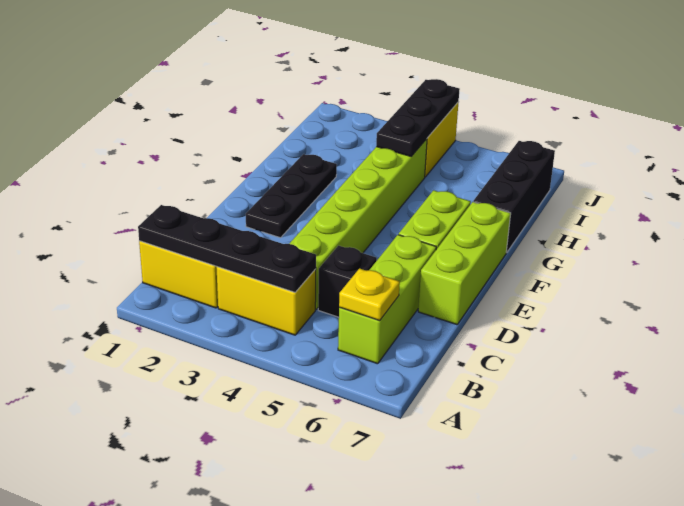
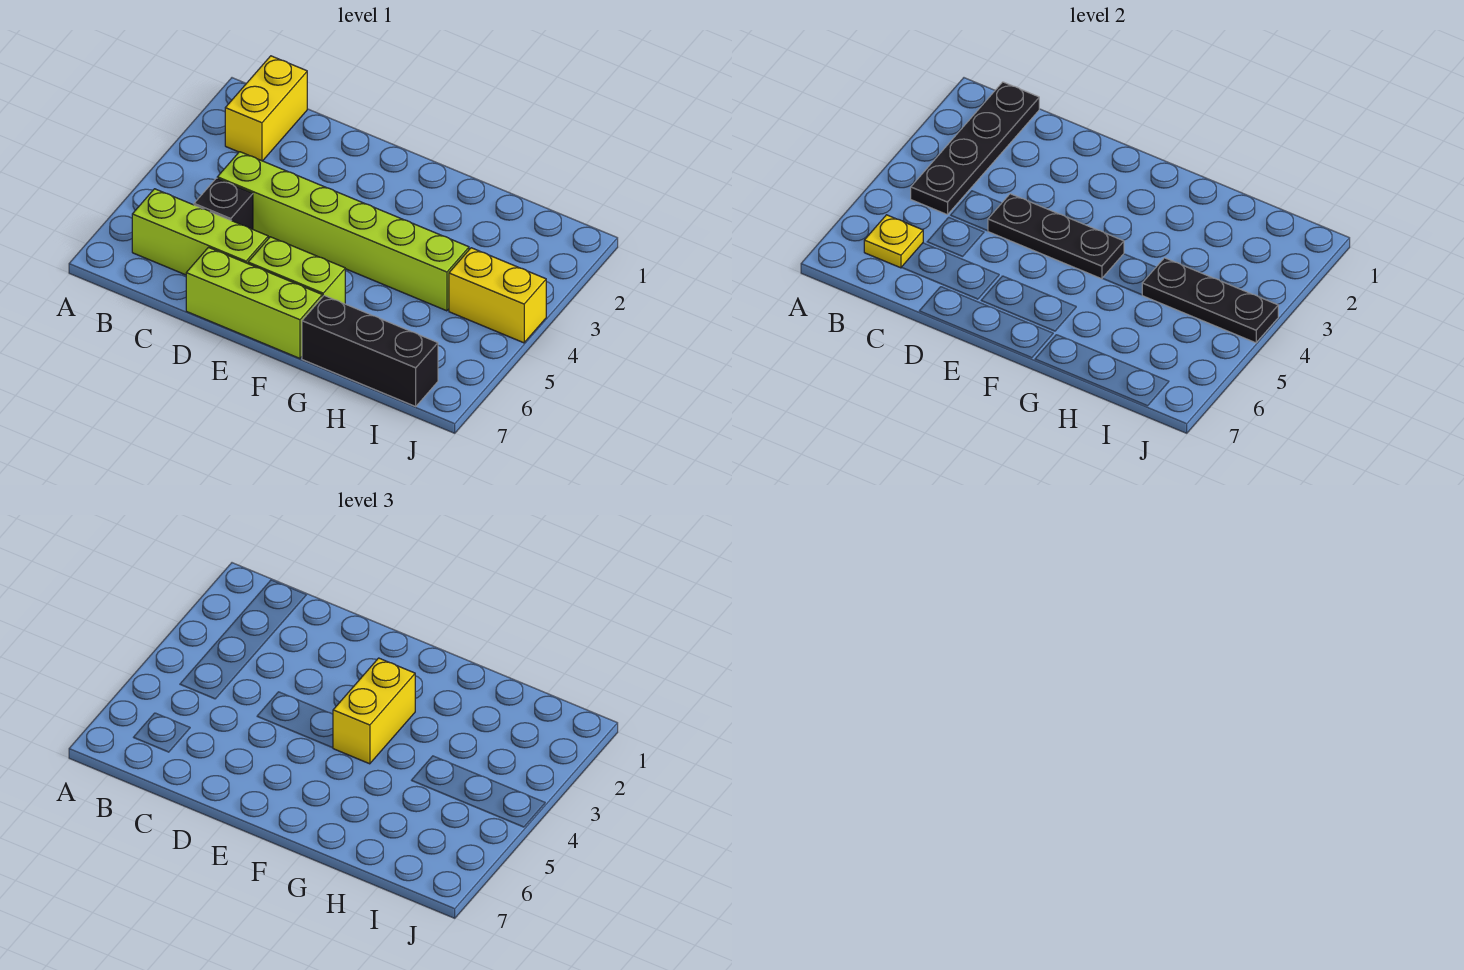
yellow 1x2 brick [217,267,316,335] -> yellow 1x2 brick moved to [333,658,415,764]
black 1x3 plate [246,154,337,238] -> black 1x3 plate moved to [988,194,1124,279]

